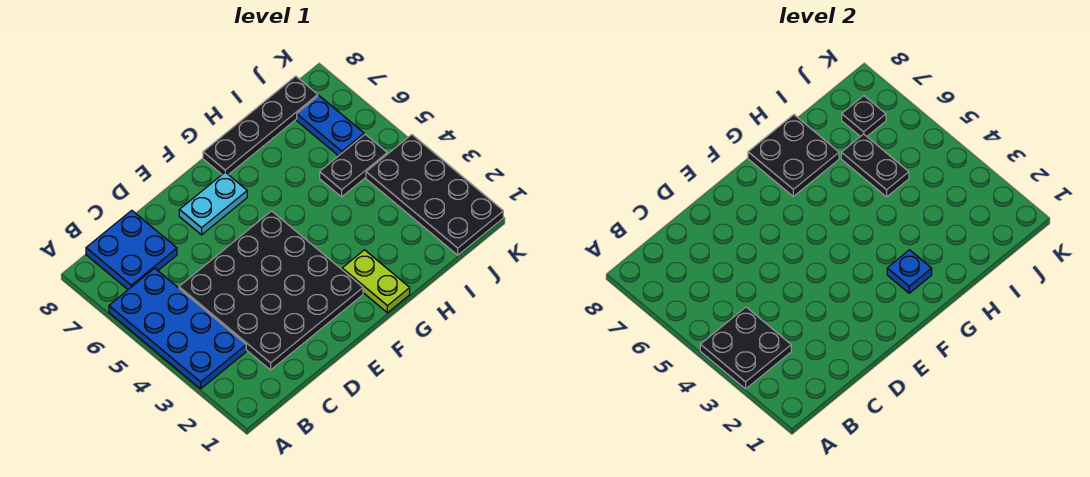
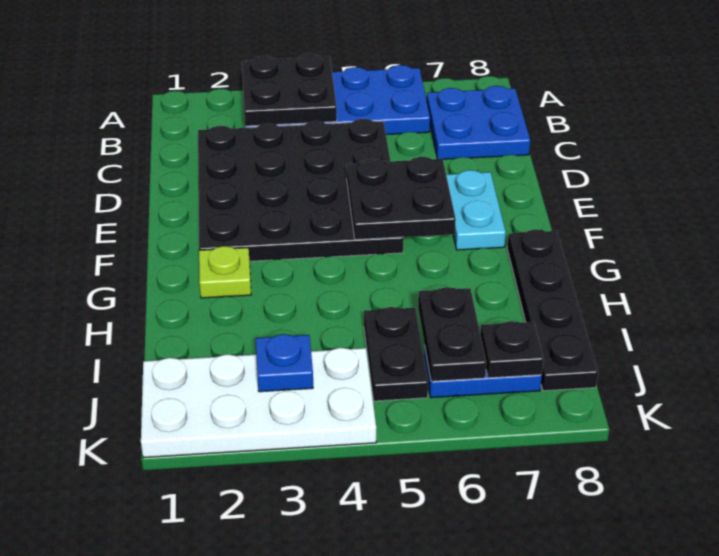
lime 1x2 plate [342,250,410,313] -> lime 1x1 plate [199,246,251,298]
blue 1x1 plate [887,250,932,293] -> blue 1x1 plate moved to [256,334,313,392]
black 2x2 plate [748,115,839,196] -> black 2x2 plate moved to [347,157,456,240]
black 1x2 plate [841,134,909,197] -> black 1x2 plate turned to [418,287,486,381]
black 2x4 plate [366,135,503,255] -> white 2x4 plate [141,348,376,458]

